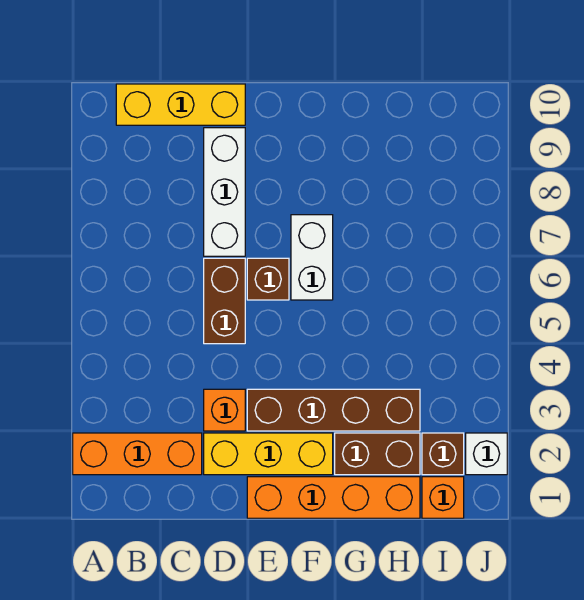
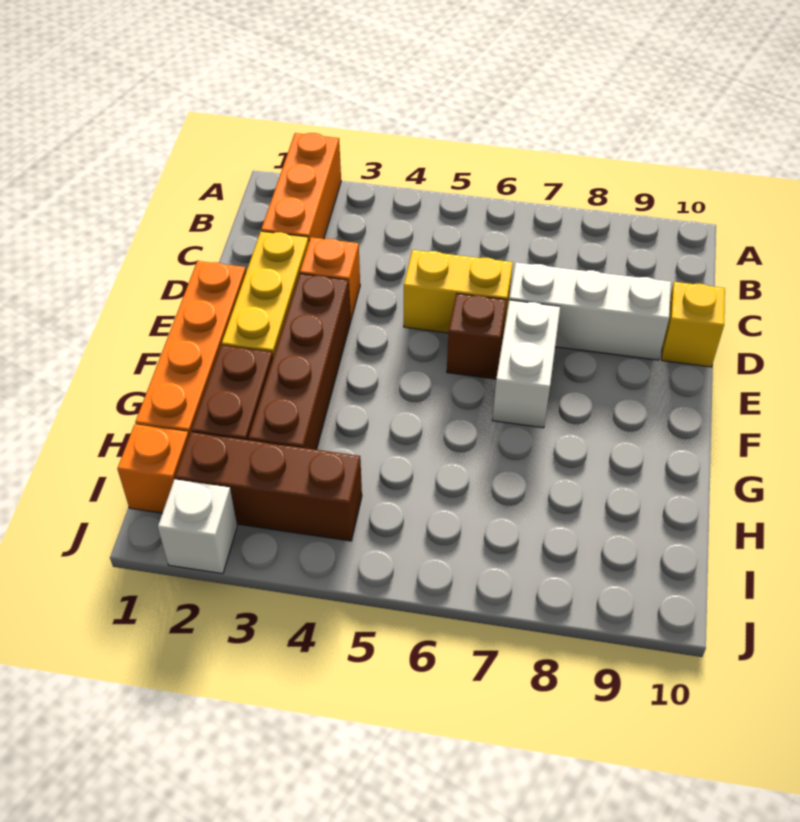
yellow 1x3 brick [116,84,245,125] -> yellow 1x1 brick [661,282,725,367]
brown 1x2 brick [204,258,245,344] -> yellow 1x2 brick [404,250,513,335]
white 1x2 brick [291,215,333,300] -> white 1x2 brick turned to [492,300,560,428]
brown 1x1 brick [422,433,464,475] -> brown 1x3 brick [175,432,362,541]

